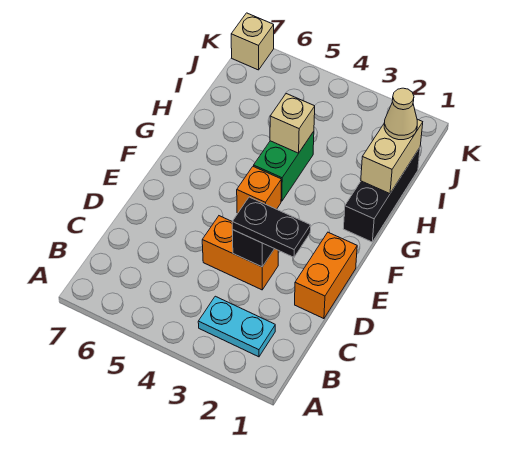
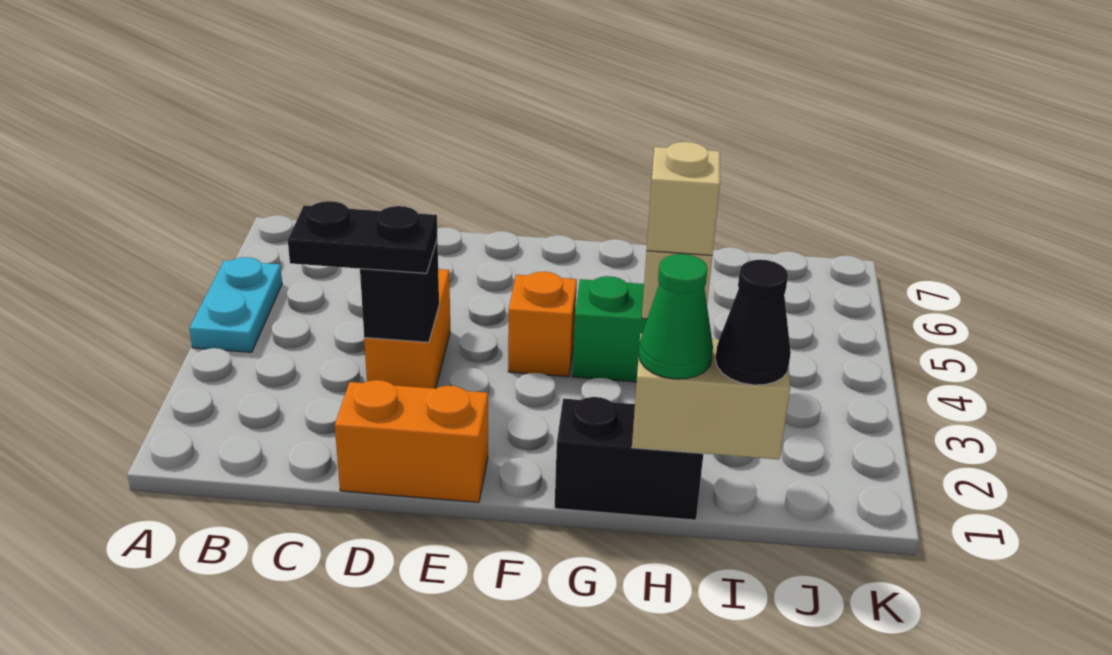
cyan 1x2 plate [198,296,275,357] -> cyan 1x2 plate moved to [189,257,282,352]
black 1x2 plate [232,197,311,257] -> black 1x2 plate turned to [288,201,437,273]
black 1x3 brick [343,148,420,242] -> black 1x2 brick [555,397,703,520]
none -> green 1x1 cone [639,254,713,379]
tan 1x1 cone [384,88,417,140] -> black 1x1 cone [715,260,791,385]
tan 1x1 brick [231,13,274,70] -> tan 1x1 brick moved to [647,142,720,255]

